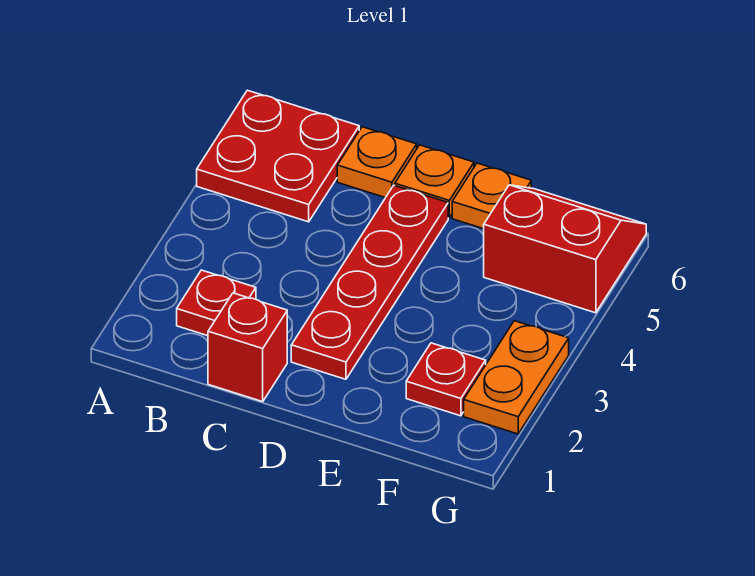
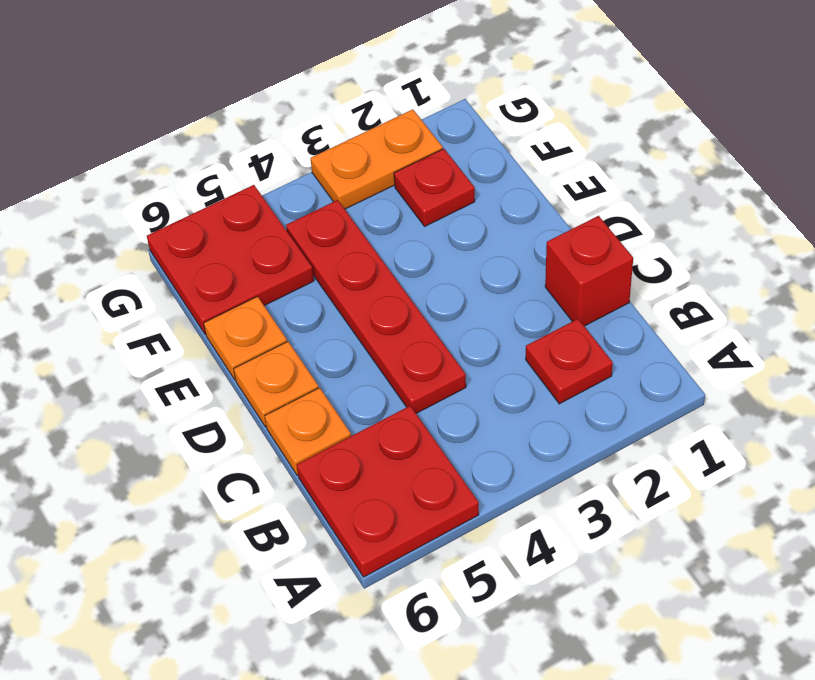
red 1x4 plate [291,185,448,379] -> red 1x4 plate turned to [286,200,466,413]
red 2x2 slope [484,185,646,313] -> red 2x2 plate [147,185,314,335]

